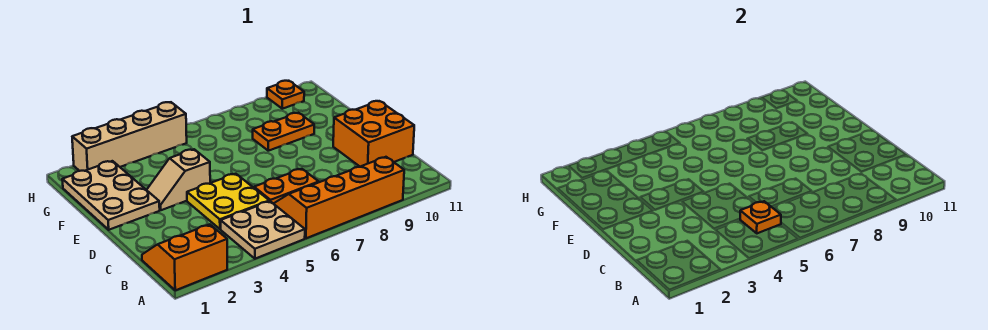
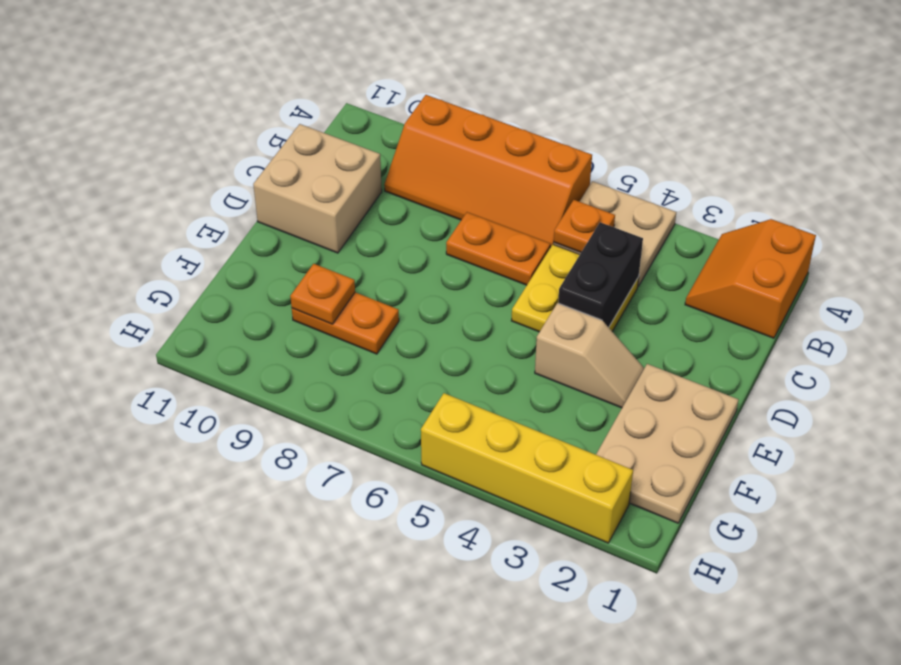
orange 2x2 slope [142,224,227,290] -> orange 2x2 slope turned to [685,219,816,338]
none -> black 1x2 brick [558,222,643,327]
orange 2x2 brick [333,101,414,167] -> tan 2x2 brick [253,124,382,253]
tan 1x4 brick [72,102,187,171] -> yellow 1x4 brick [421,393,633,543]
orange 1x1 plate [267,81,304,109] -> orange 1x1 plate moved to [290,264,355,324]

